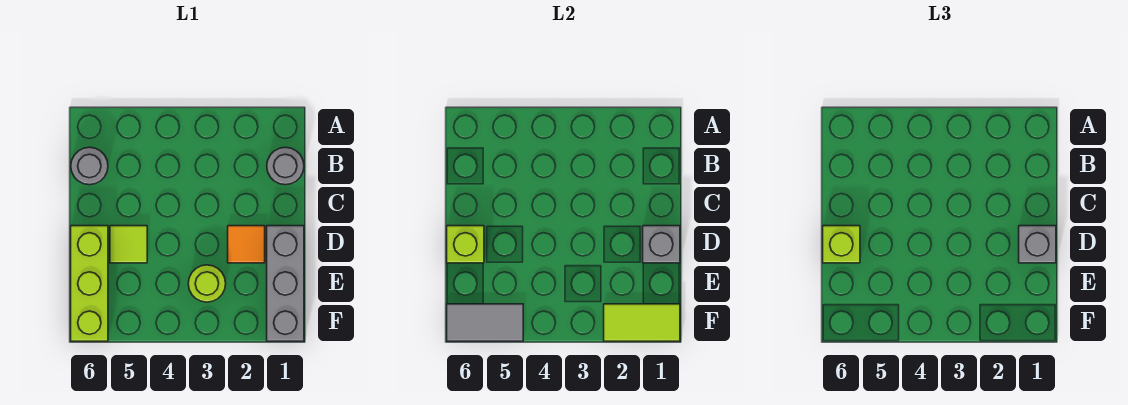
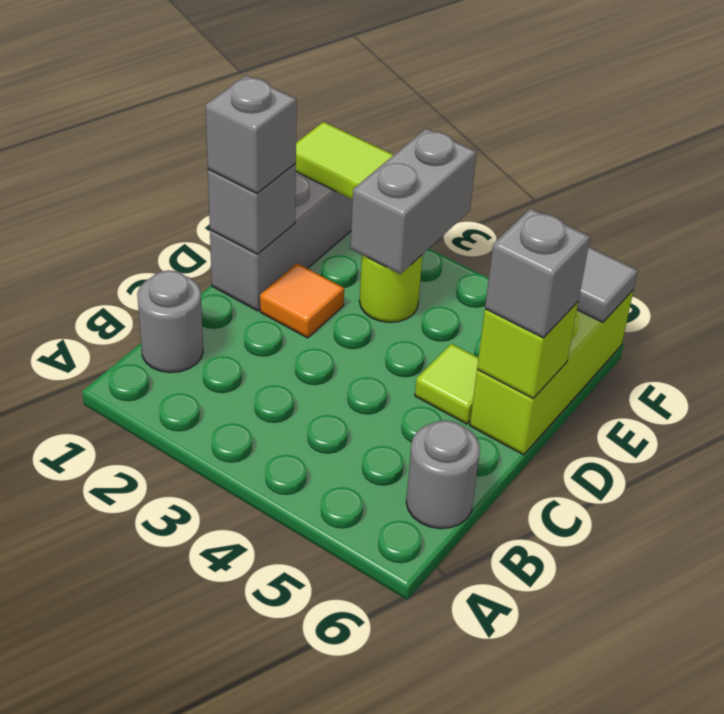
lime 1x1 brick [823,226,860,263] -> grey 1x1 brick [485,208,590,338]
none -> grey 1x2 brick [350,128,477,274]

